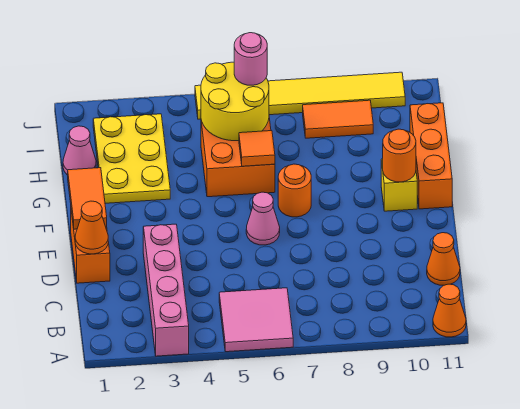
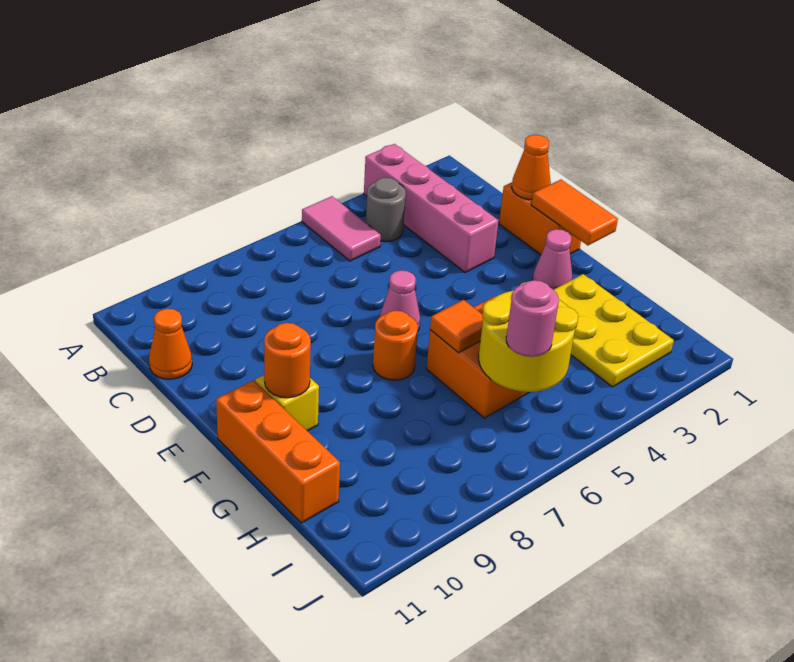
pink 2x2 tile [219,288,293,352] -> pink 1x2 tile [302,196,381,261]
orange 1x1 cone [433,284,466,337] -> none
none -> grey 1x1 round brick [366,178,406,242]
pink 1x1 cone [63,126,96,175] -> pink 1x1 cone moved to [533,229,572,290]
orange 1x2 tile [303,100,373,138] -> none
yellow 1x6 tile [195,72,405,119] -> none

